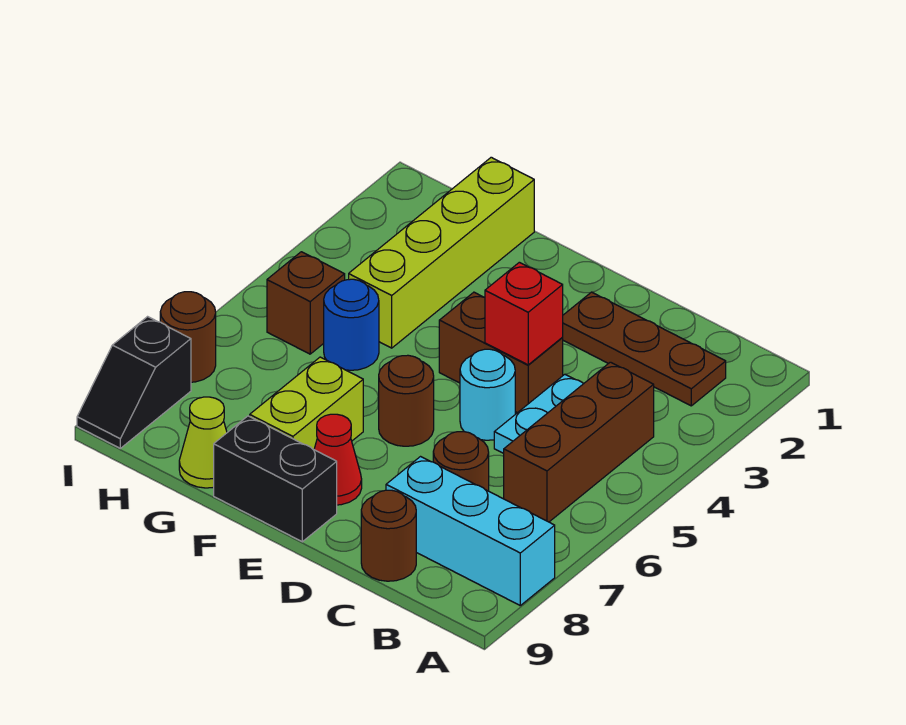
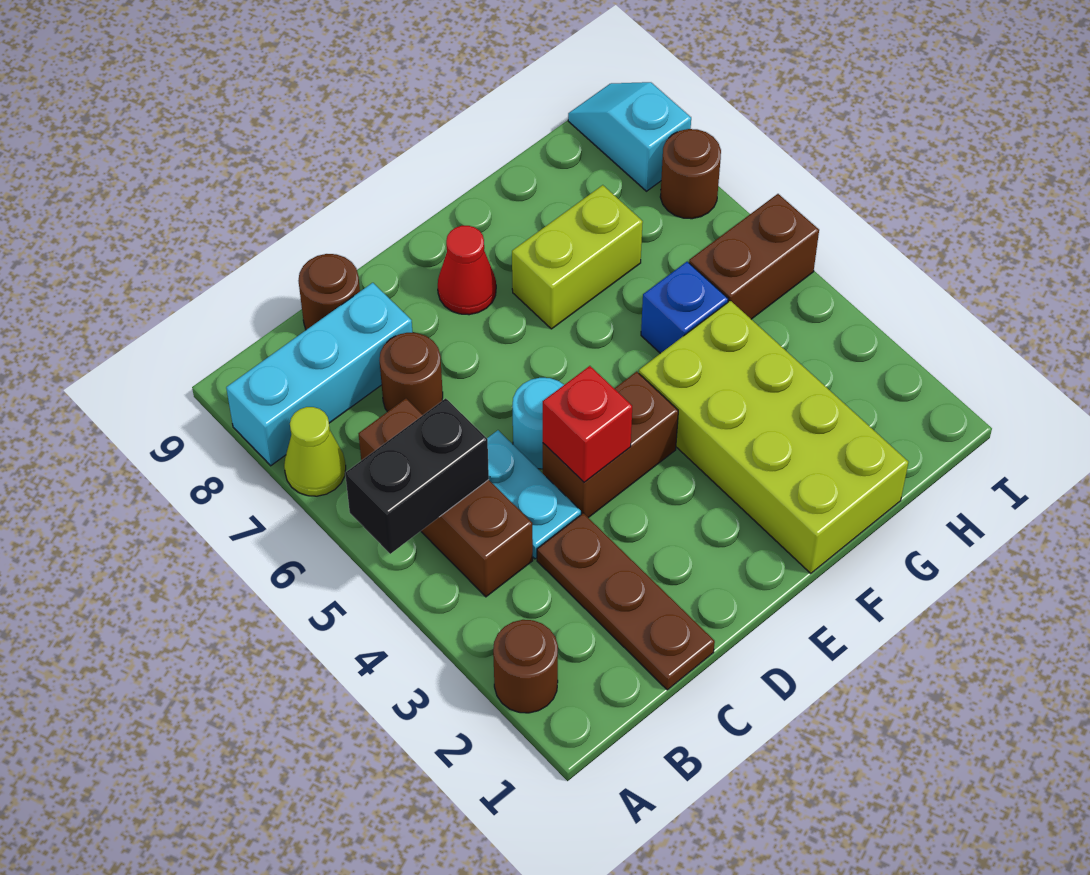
brown 1x3 plate [562,292,726,406] -> brown 1x3 plate turned to [537,513,715,690]
brown 1x1 round brick [379,355,434,446] -> brown 1x1 round brick moved to [493,620,558,713]
black 1x2 brick [214,416,337,542] -> black 1x2 brick moved to [345,398,489,554]
lime 1x2 brick [250,357,363,449] -> lime 1x2 brick turned to [512,185,643,329]
lime 1x4 brick [349,157,534,348] -> lime 2x4 brick [639,301,908,573]
blue 1x1 round brick [324,279,379,370] -> blue 1x1 brick [641,262,728,353]
lime 1x1 cone [179,397,227,488] -> lime 1x1 cone moved to [284,407,346,496]
brown 1x1 brick [267,252,345,354] -> brown 1x2 brick [689,194,819,319]
black 1x2 slope [77,317,191,448] -> cyan 1x2 slope [568,82,691,191]

